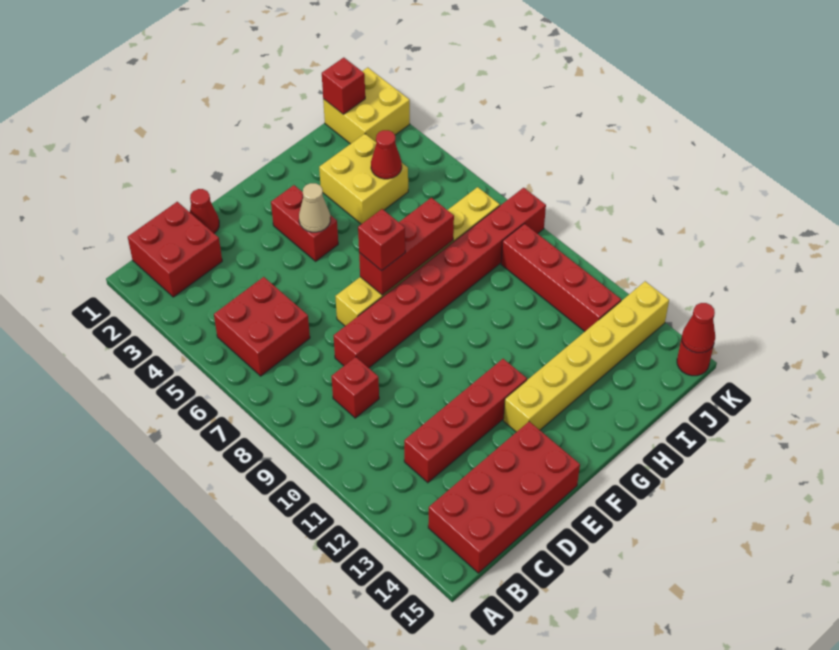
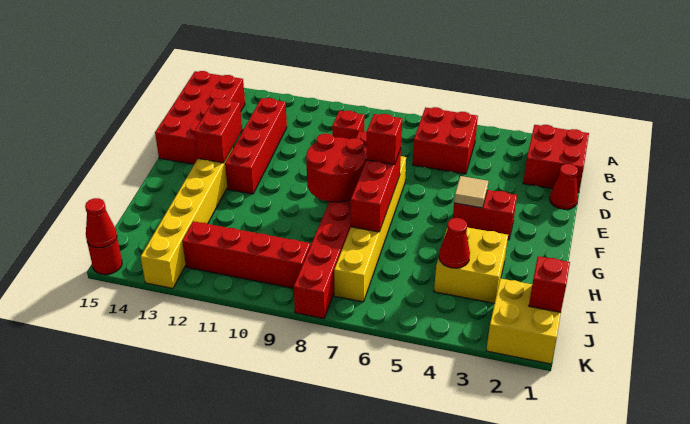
none -> red 1x2 brick [195,98,242,163]
tan 1x1 cone [299,183,330,232] -> tan 1x1 tile [454,176,488,208]
none -> red 2x2 round brick [306,134,366,202]

